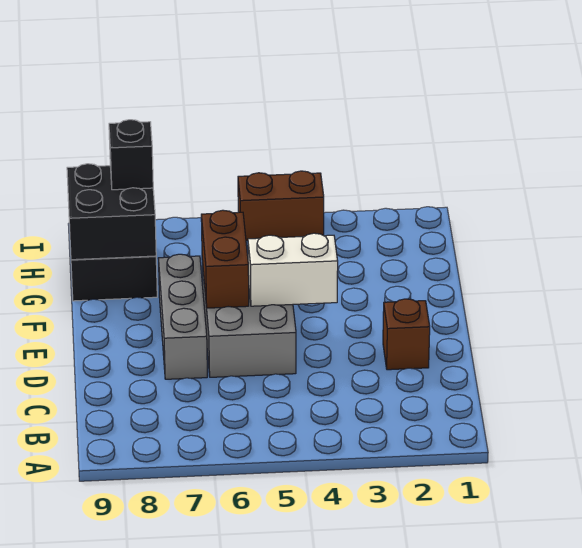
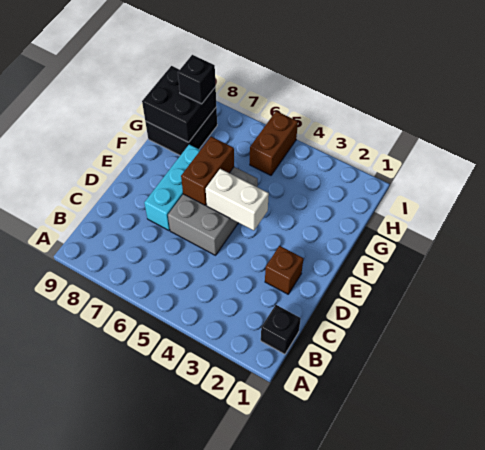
none -> black 1x1 brick [261,305,301,354]
grey 1x3 brick [158,254,207,379] -> cyan 1x3 brick [144,144,200,230]
brown 1x2 brick [238,171,324,241] -> brown 1x2 brick turned to [250,111,298,175]

